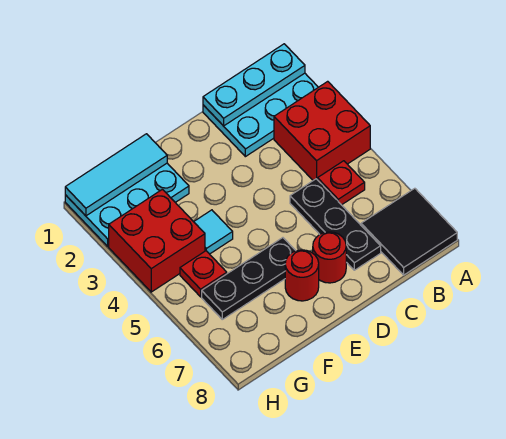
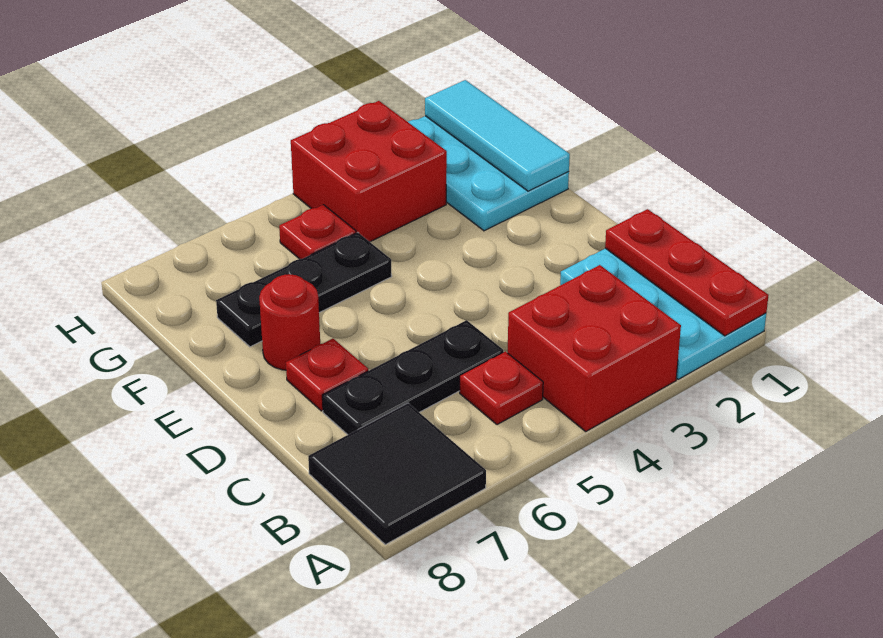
cyan 1x3 plate [203,44,305,126] -> red 1x3 plate [605,209,769,336]
red 1x1 round brick [313,232,346,283] -> red 1x1 plate [286,339,368,411]
black 1x3 plate [202,238,296,319] -> black 1x3 plate turned to [216,232,392,347]
cyan 1x1 tile [194,210,233,254] -> none

